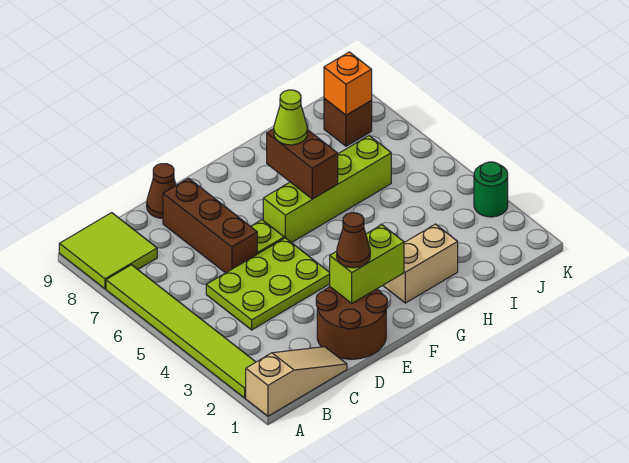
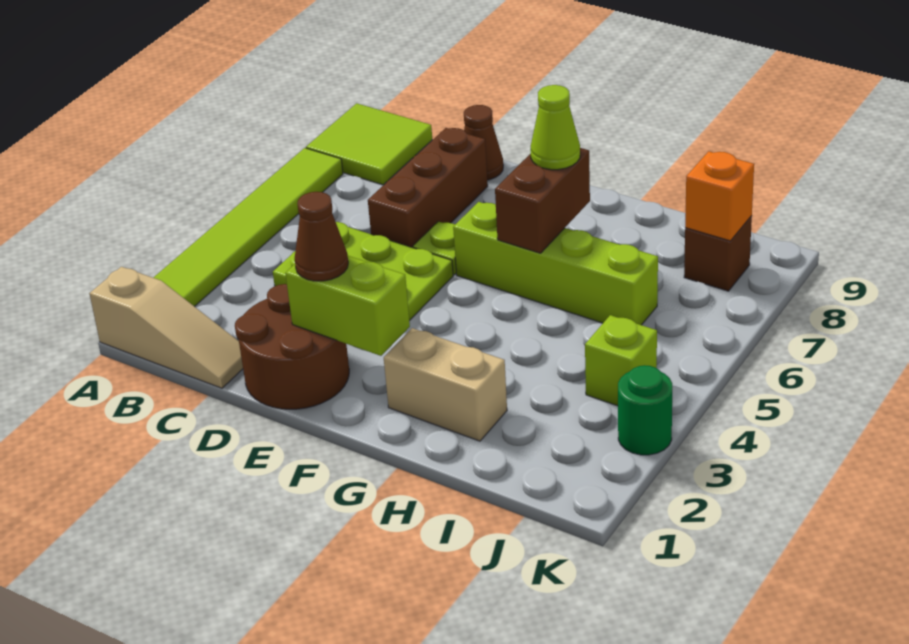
none -> lime 1x1 brick [585,315,657,406]

